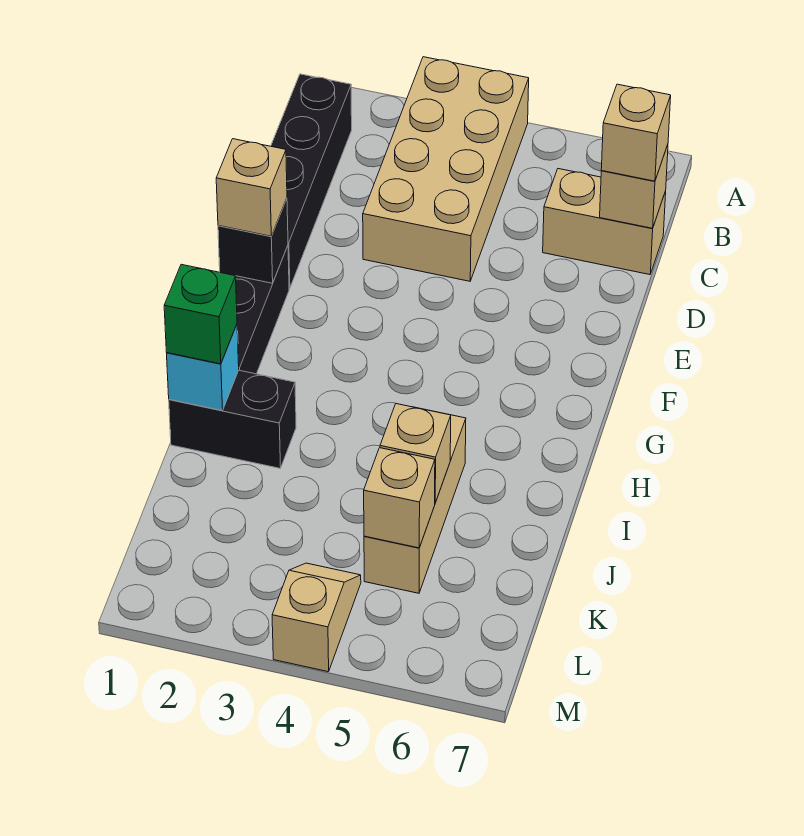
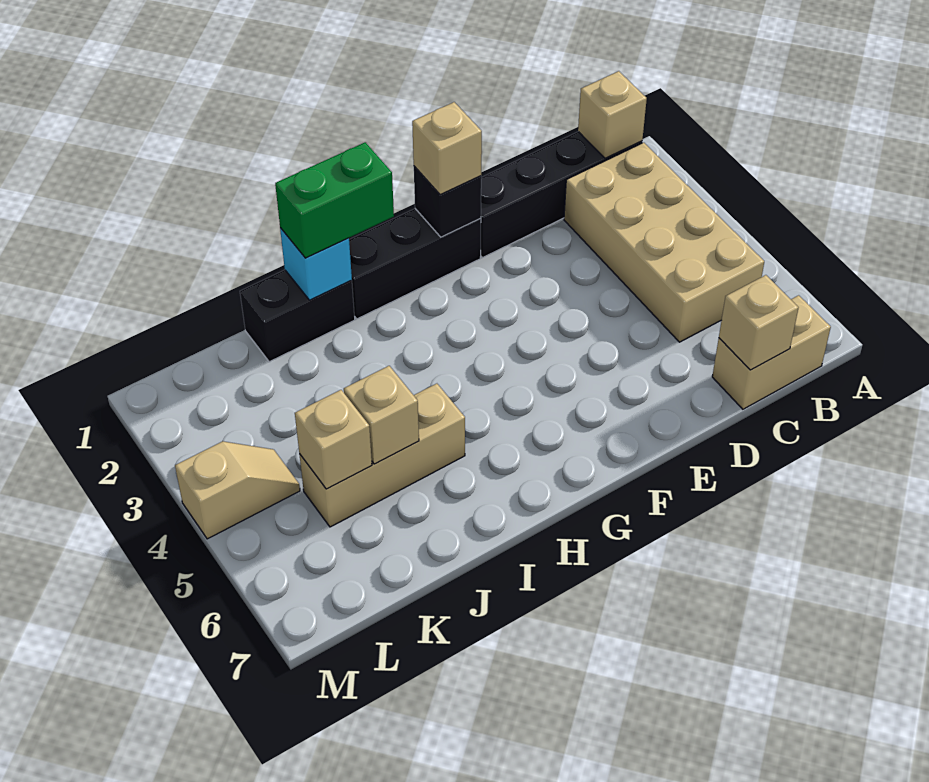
tan 2x4 brick [363,57,529,281] -> tan 2x4 brick turned to [564,143,764,342]
tan 1x2 brick [543,169,666,275] -> tan 1x2 brick turned to [712,295,831,409]
tan 1x1 brick [601,84,671,181] -> tan 1x1 brick moved to [578,71,647,158]
black 1x2 brick [169,370,296,468] -> black 1x2 brick turned to [240,270,355,362]
green 1x1 brick [164,264,237,364] -> green 1x2 brick [275,142,394,258]

